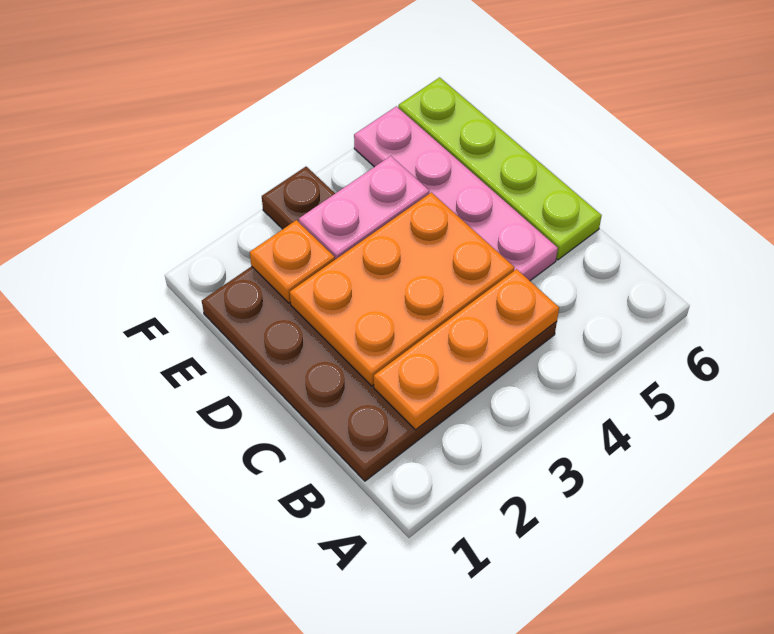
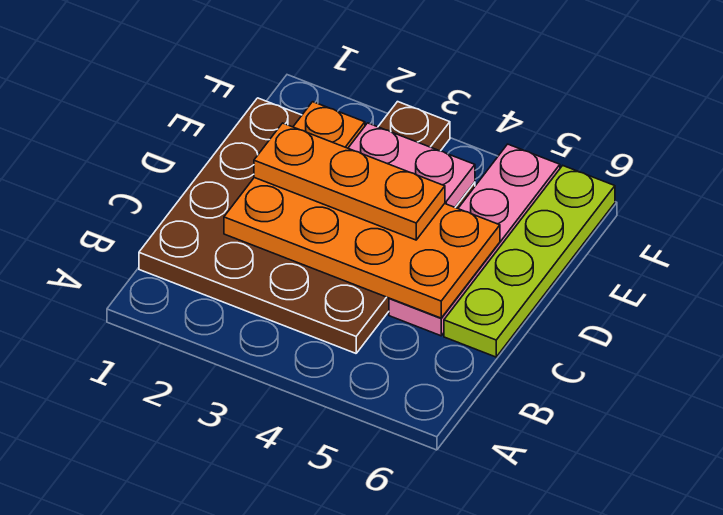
orange 1x3 plate [374,269,559,430] -> orange 1x3 plate moved to [254,123,445,240]
orange 2x3 plate [290,192,515,386] -> orange 2x4 plate [224,178,500,318]

